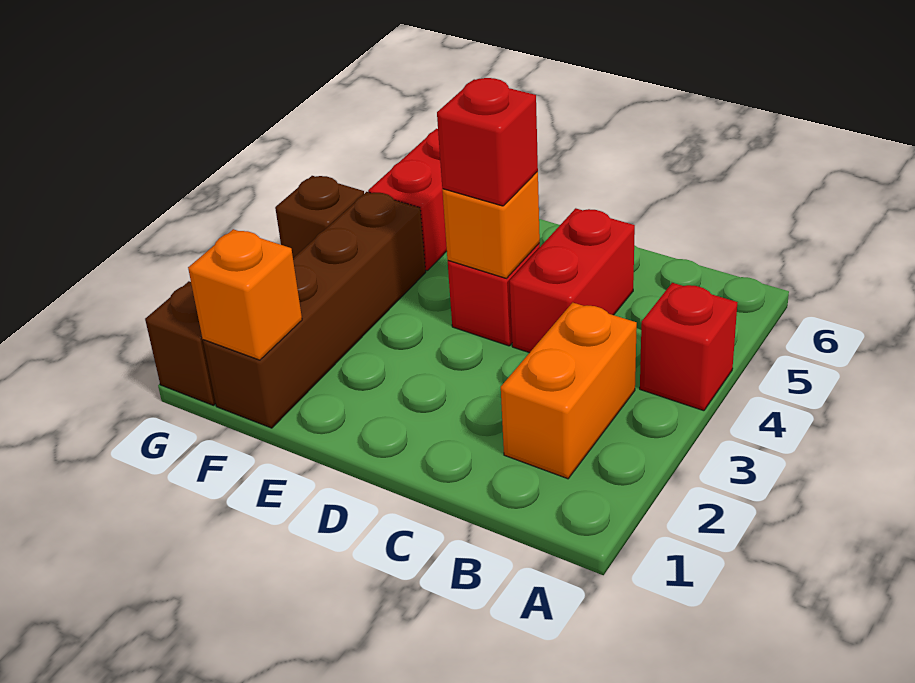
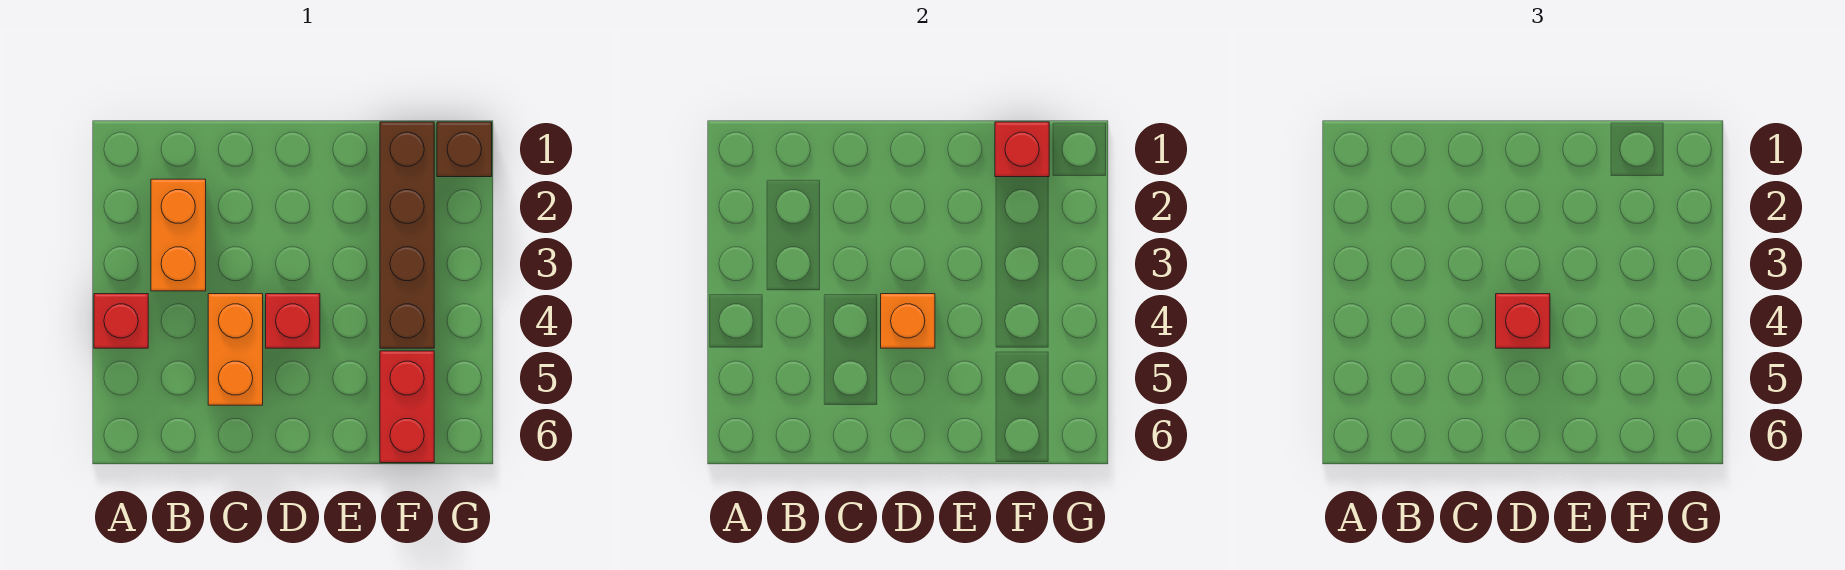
red 1x2 brick [510,208,635,353] -> orange 1x2 brick [208,294,263,405]
orange 1x1 brick [188,229,302,360] -> red 1x1 brick [995,122,1049,177]
brown 1x1 brick [275,176,364,258] -> none

